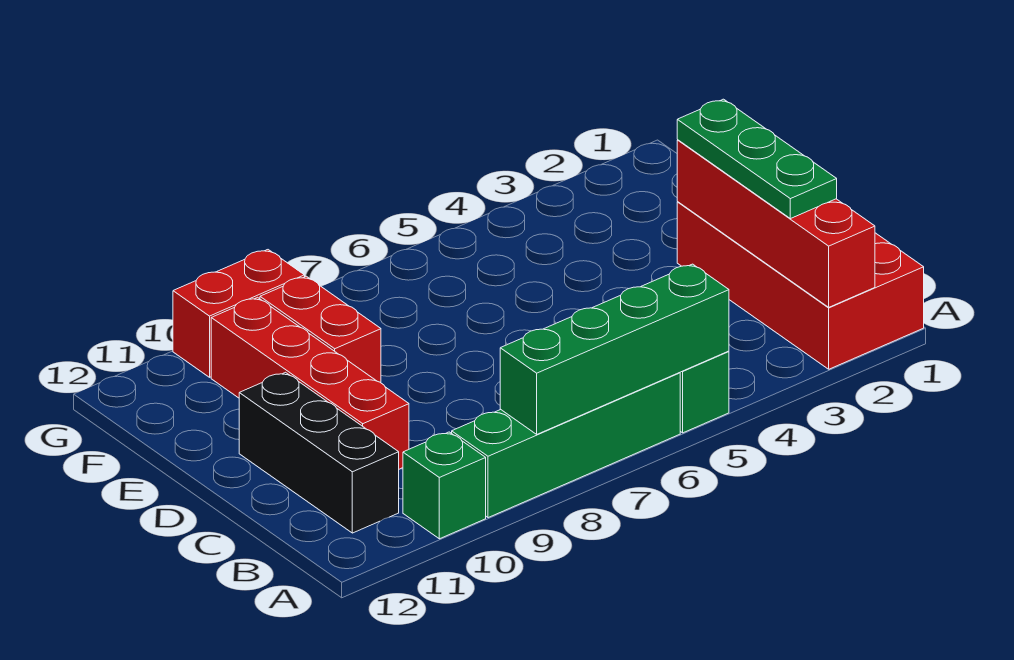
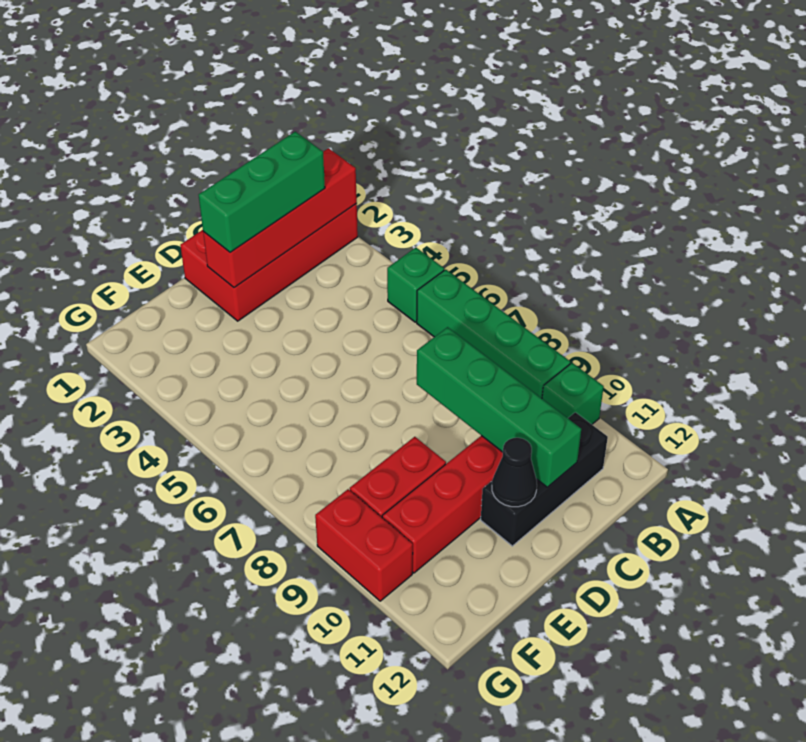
green 1x4 brick [500,264,729,434] -> green 1x4 brick moved to [417,327,581,487]
green 1x3 plate [677,99,837,219] -> green 1x3 brick [199,131,325,252]
none -> black 1x1 cone [492,438,537,507]

